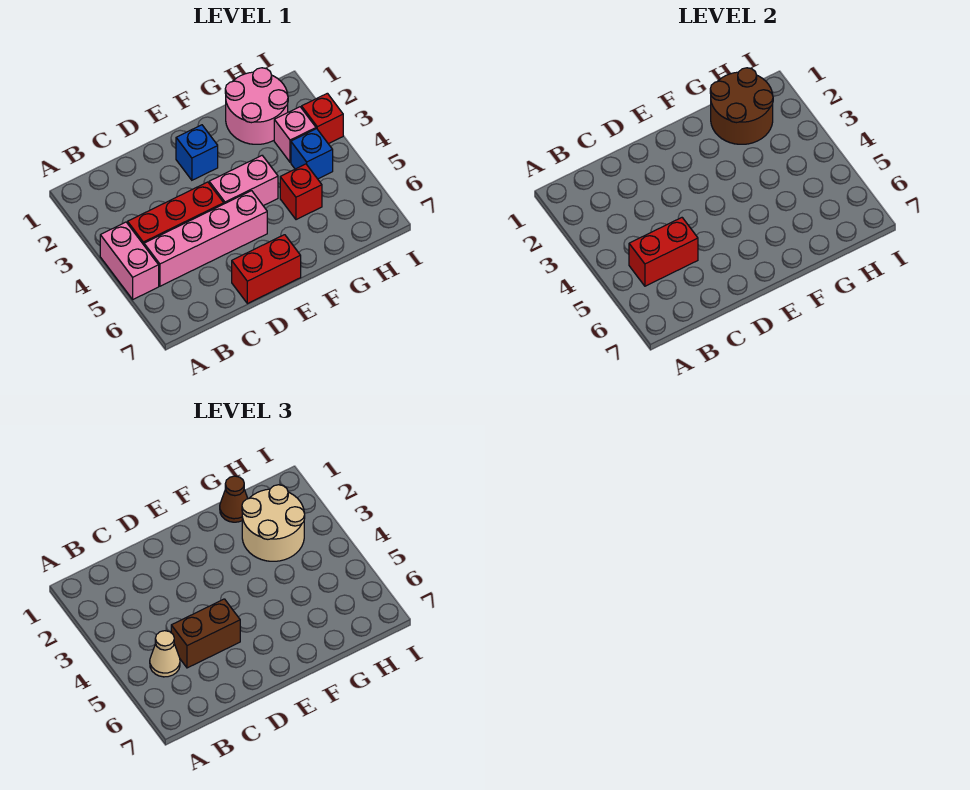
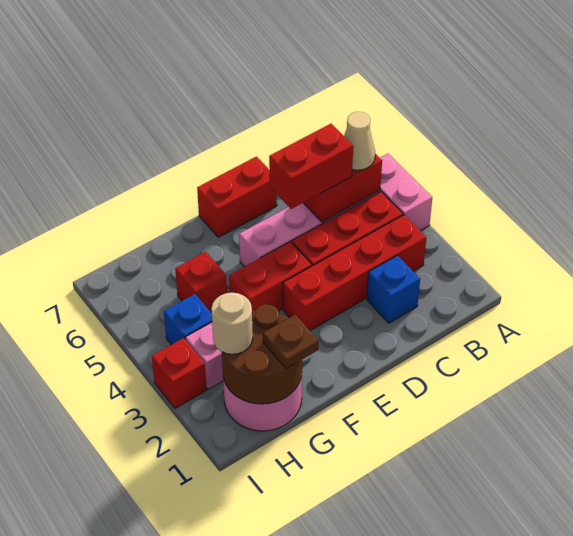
none -> red 1x4 brick [283,215,426,331]
brown 1x2 brick [171,599,240,668] -> red 1x2 brick [269,124,353,209]
blue 1x1 brick [176,125,218,180] -> blue 1x1 brick moved to [367,256,420,323]
pink 1x2 brick [209,156,278,206] -> red 1x2 brick [229,242,312,311]
brown 1x1 cone [220,476,248,522] -> brown 1x1 plate [263,315,319,369]
tan 2x2 round brick [242,485,305,561] -> tan 1x1 round brick [211,293,253,354]

